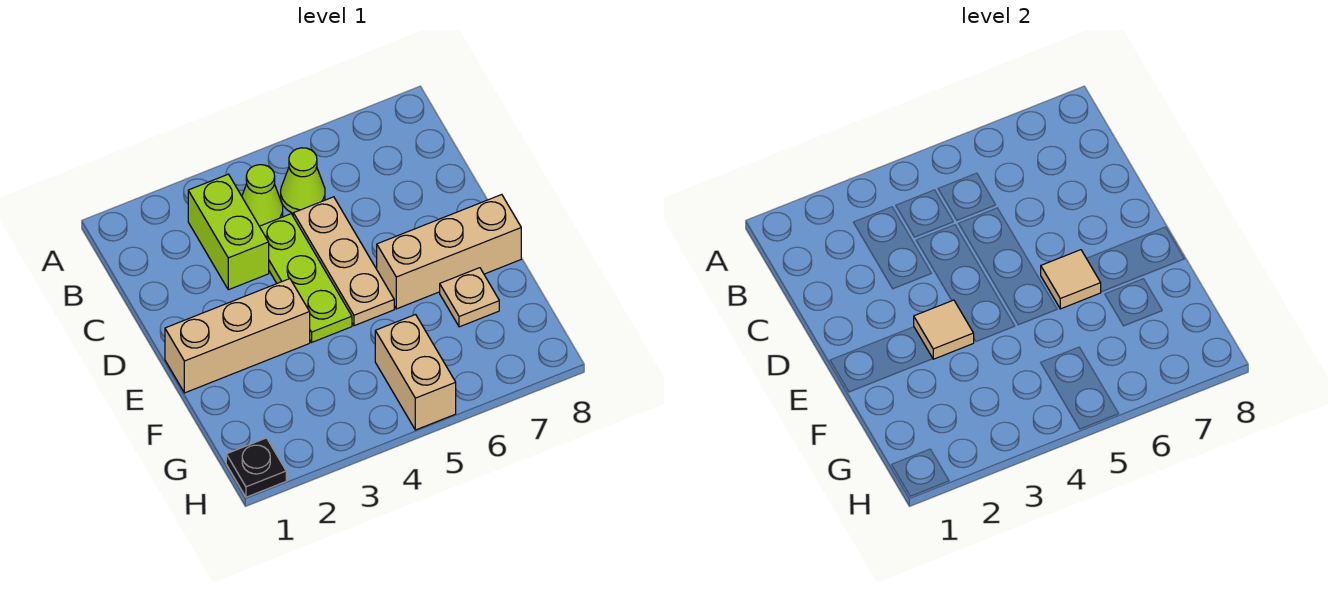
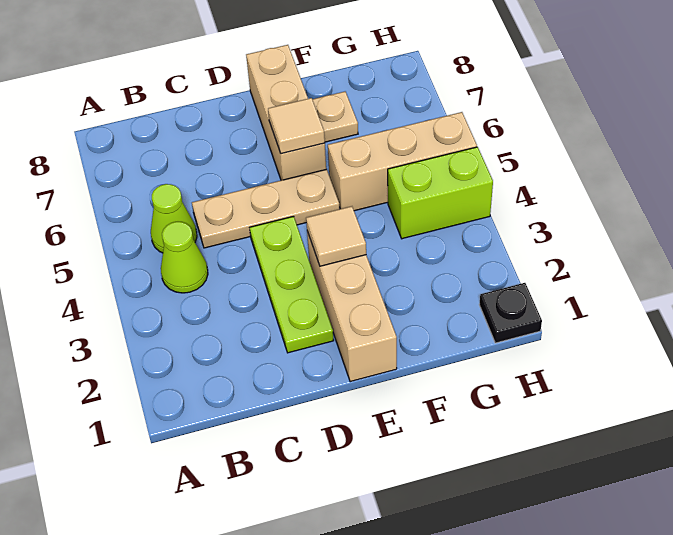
lime 1x2 brick [188,174,269,290] -> lime 1x2 brick moved to [388,147,493,239]
lime 1x3 plate [259,214,352,342] -> lime 1x3 plate turned to [250,216,334,353]
tan 1x2 brick [375,315,456,430] -> tan 1x3 brick [328,112,477,211]

